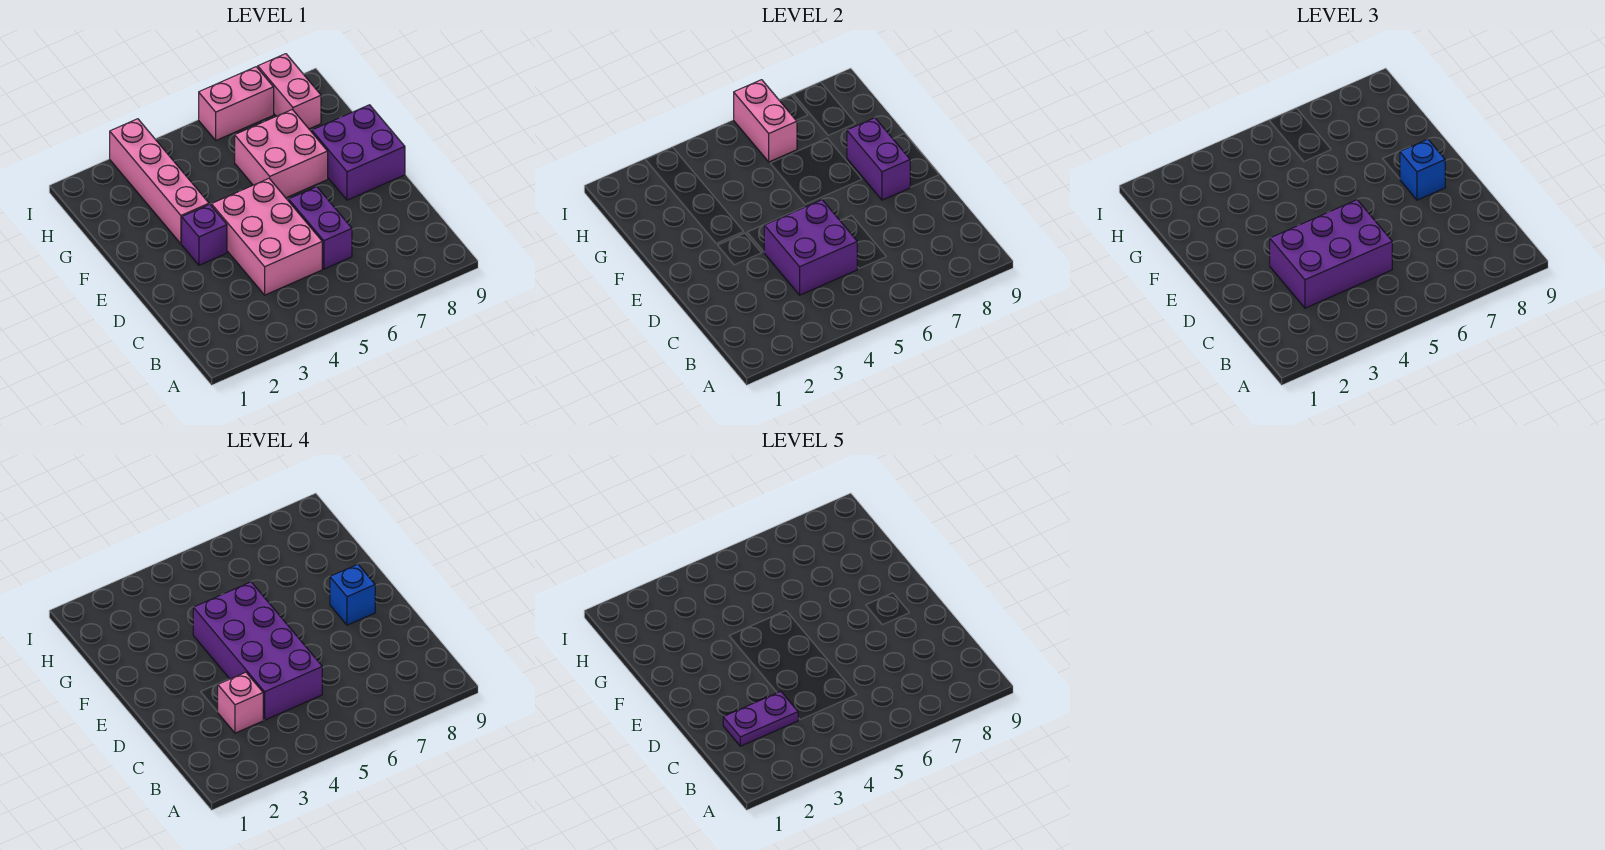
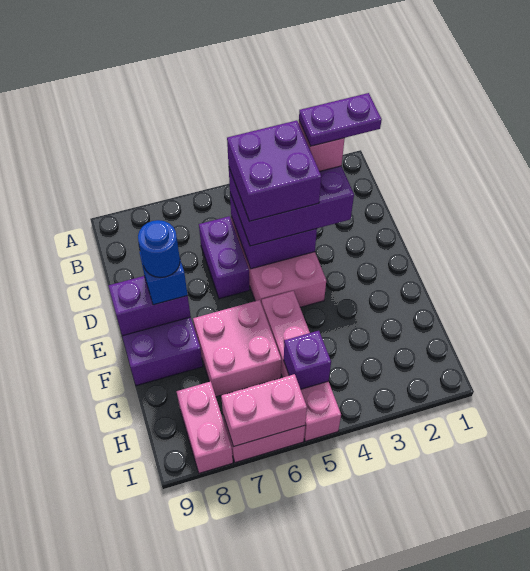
purple 2x4 brick [193,582,322,720] -> purple 2x2 brick [227,120,321,221]
purple 1x1 brick [182,204,227,265] -> purple 1x1 brick moved to [284,331,331,389]
purple 1x2 brick [847,118,910,200] -> purple 1x2 brick turned to [108,276,191,336]
blue 1x1 brick [330,564,375,625] -> blue 1x1 round brick [138,220,180,278]
pink 1x4 brick [110,119,209,244] -> pink 1x4 brick moved to [262,291,341,441]
pink 1x2 brick [734,80,797,162] -> pink 1x2 brick turned to [221,374,307,447]

